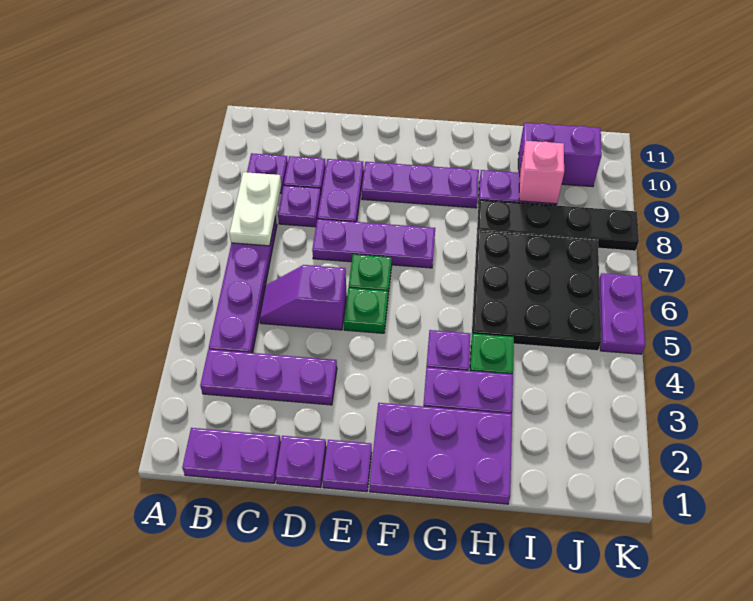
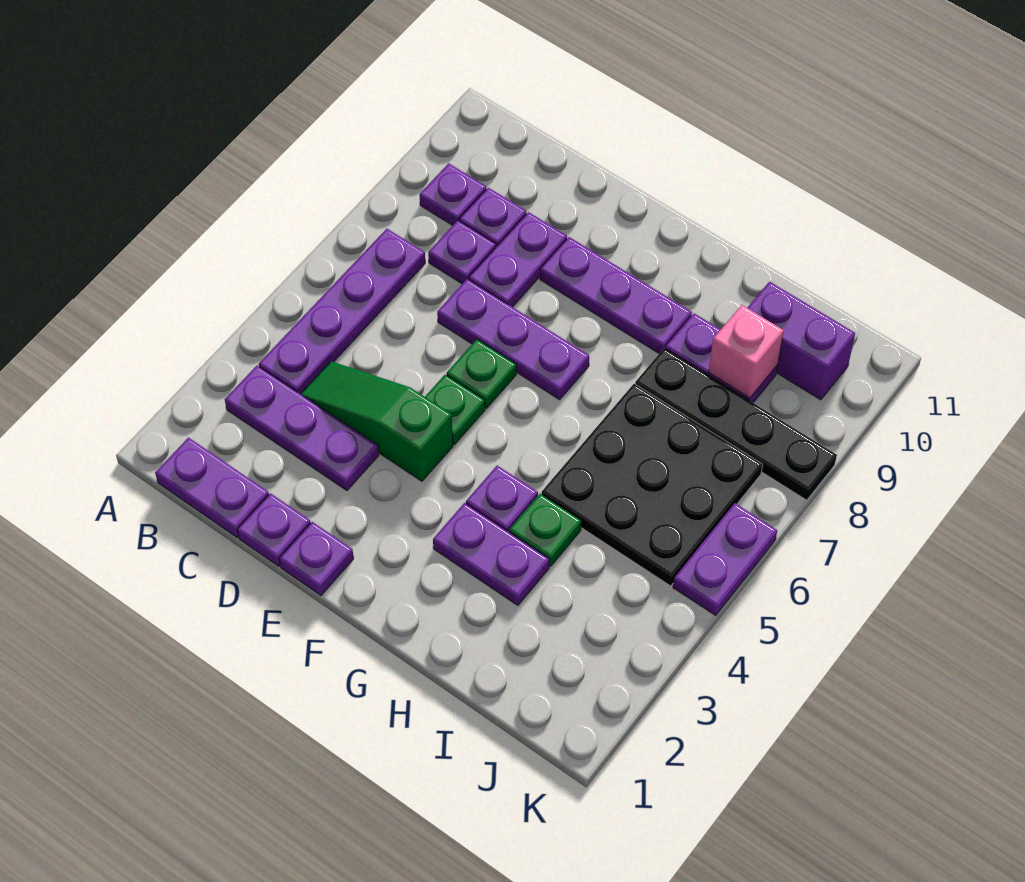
white 1x2 plate [230,172,281,246] -> none
none -> green 1x3 slope [301,361,453,481]
purple 1x2 slope [259,265,347,330] -> none
purple 2x3 plate [370,403,512,504] -> none

